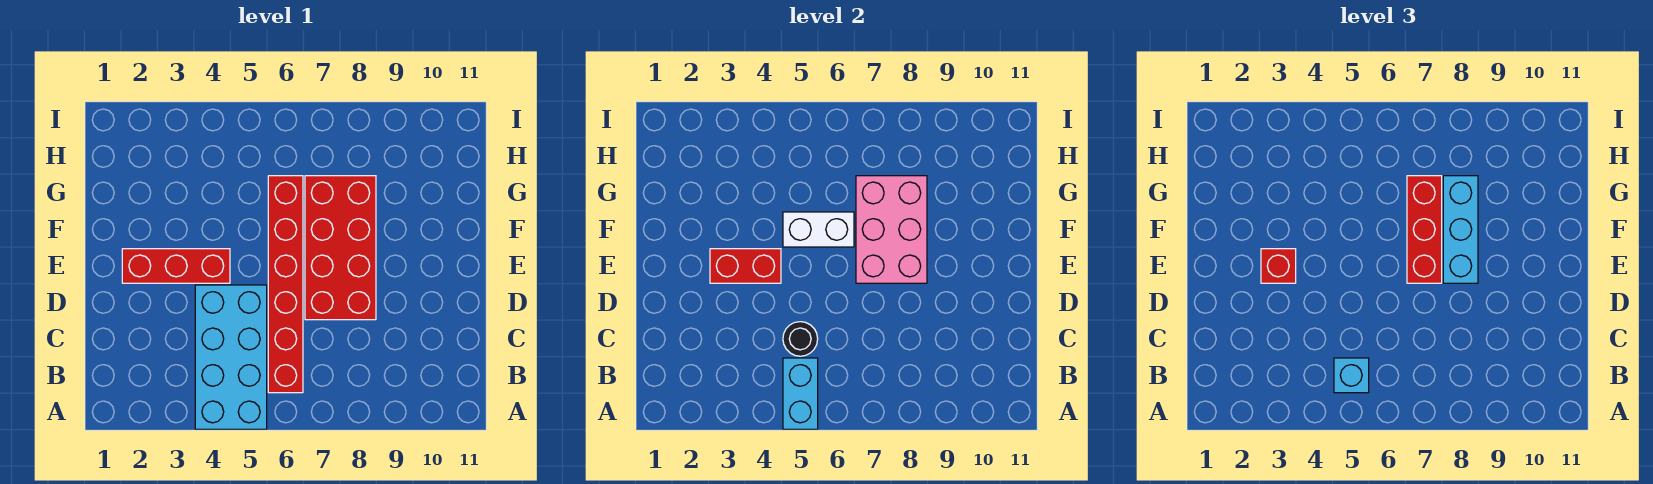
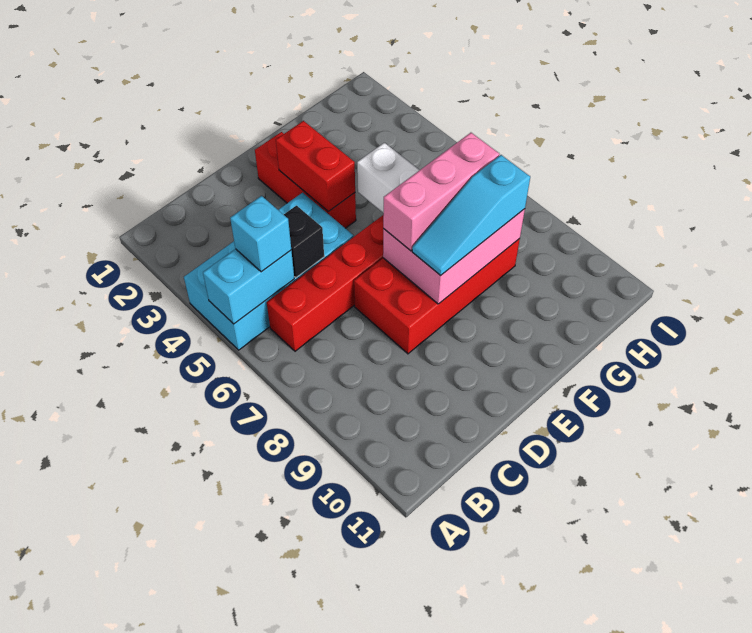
black 1x1 round brick [783,322,818,356] -> black 1x1 brick [284,206,324,277]
red 1x1 brick [1261,249,1296,283] -> none
red 1x3 brick [1407,176,1442,283] -> pink 1x3 brick [383,133,499,251]
cyan 1x3 brick [1443,176,1478,283] -> cyan 1x3 slope [412,155,530,276]

